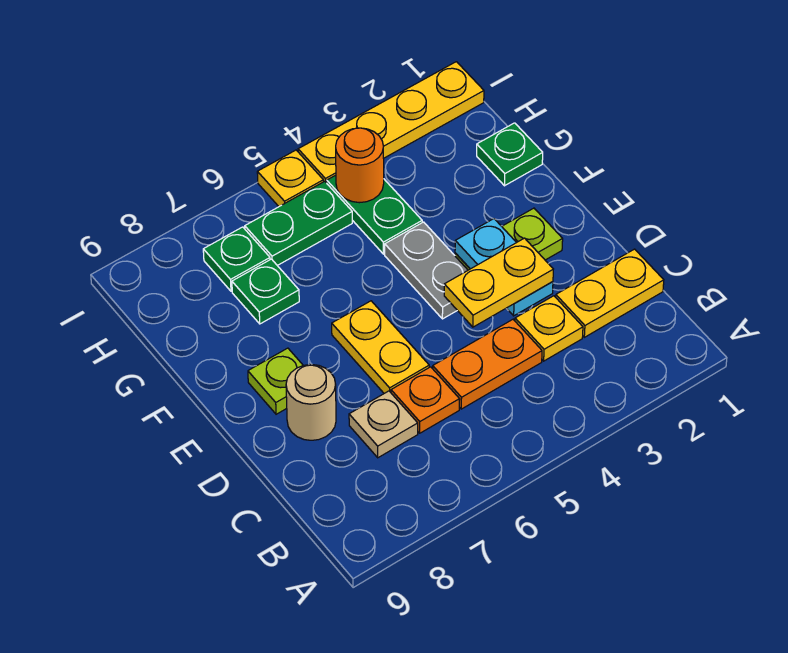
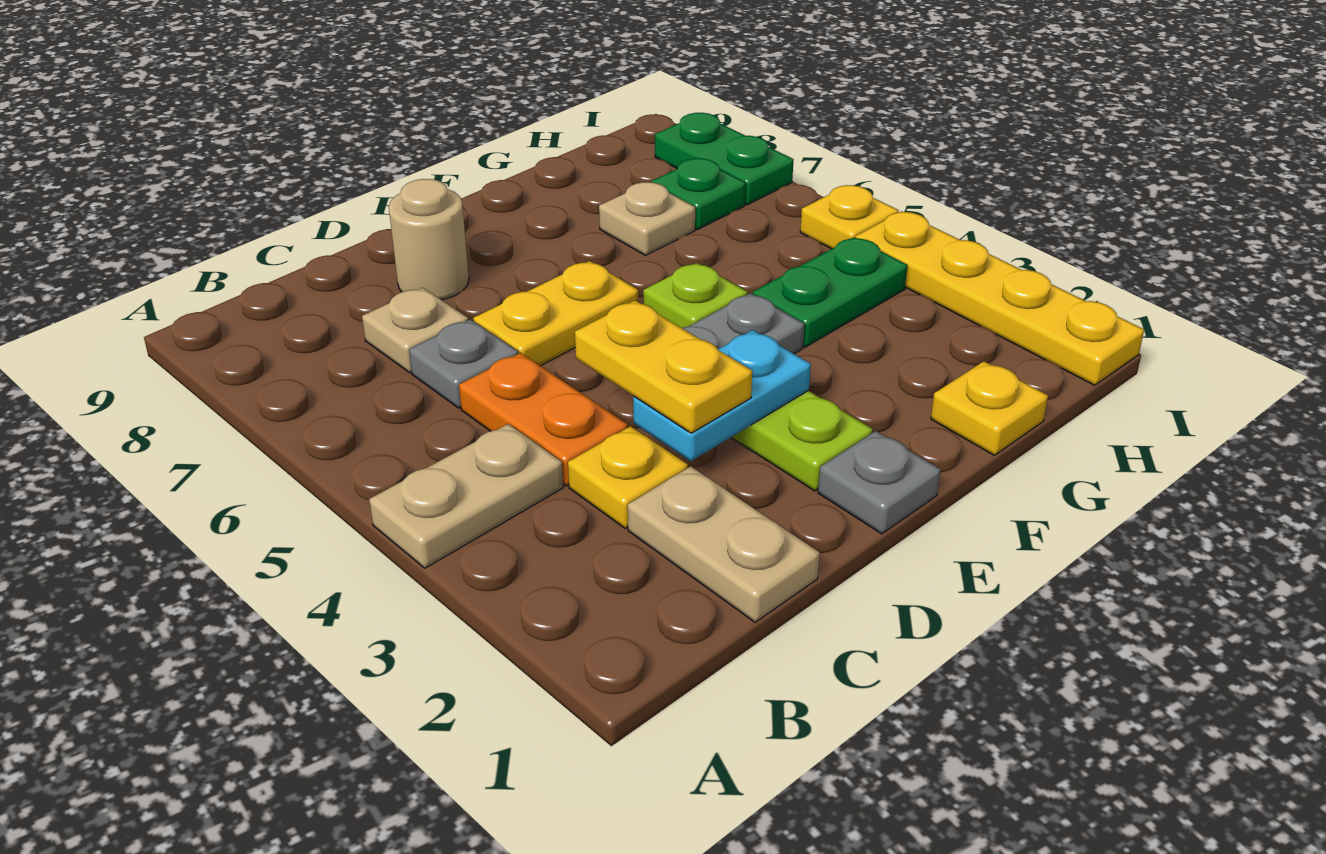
none -> tan 1x2 plate [369,424,563,568]
yellow 1x2 plate [556,249,664,337] -> tan 1x2 plate [628,466,820,622]
orange 1x1 plate [391,367,460,433] -> grey 1x1 plate [409,319,518,408]
none -> grey 1x1 plate [818,431,941,534]
lime 1x1 plate [248,348,303,414] -> lime 1x1 plate moved to [643,263,748,328]
green 1x1 plate [477,123,543,186] -> yellow 1x1 plate [931,361,1048,455]
green 1x1 plate [232,259,299,324] -> tan 1x1 plate [599,182,695,255]
orange 1x1 round brick [336,128,384,203] -> none
green 1x2 plate [245,181,352,265] -> green 1x2 plate moved to [655,113,794,205]

